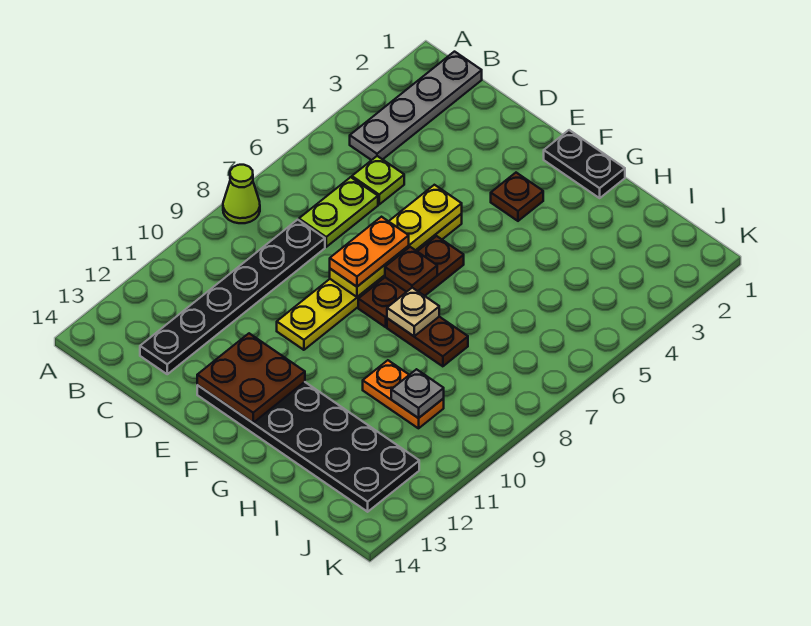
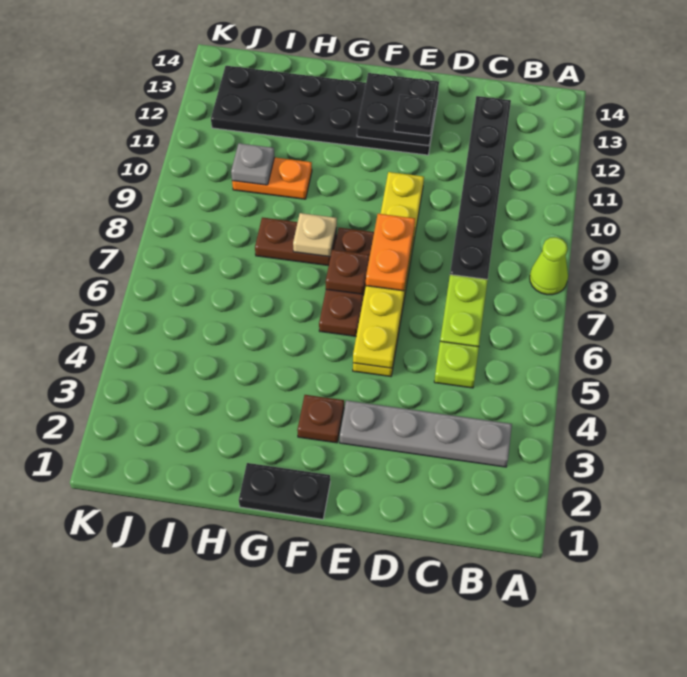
grey 1x4 plate [350,52,482,160] -> grey 1x4 plate turned to [340,401,512,467]
brown 2x2 plate [197,333,305,423] -> black 2x2 plate [357,73,439,146]
none -> black 1x1 plate [394,95,435,136]

